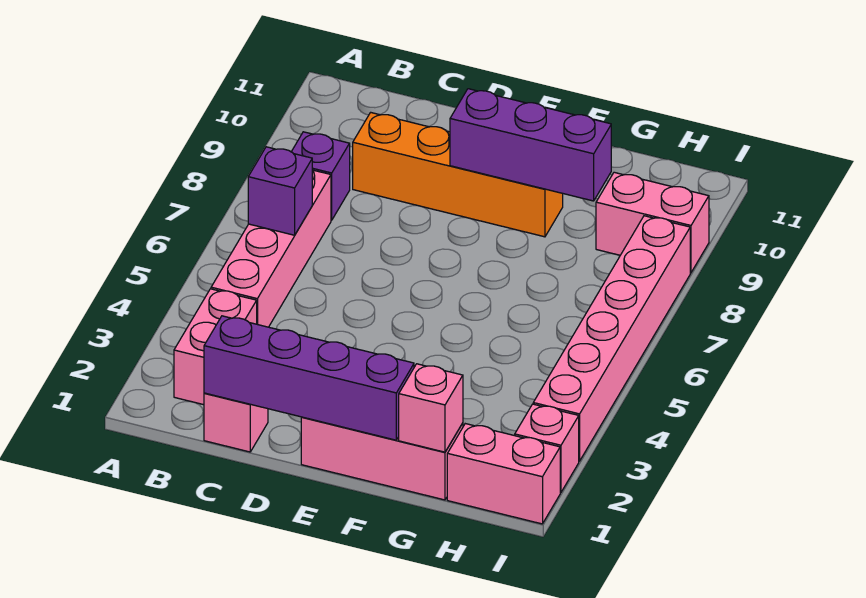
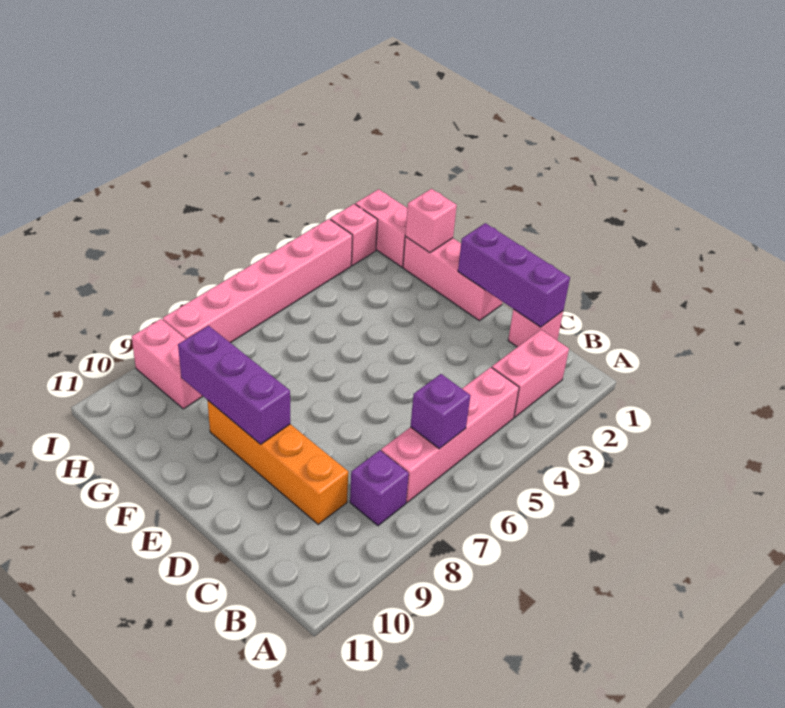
purple 1x4 brick [204,316,414,440] -> purple 1x3 brick [458,223,570,327]

